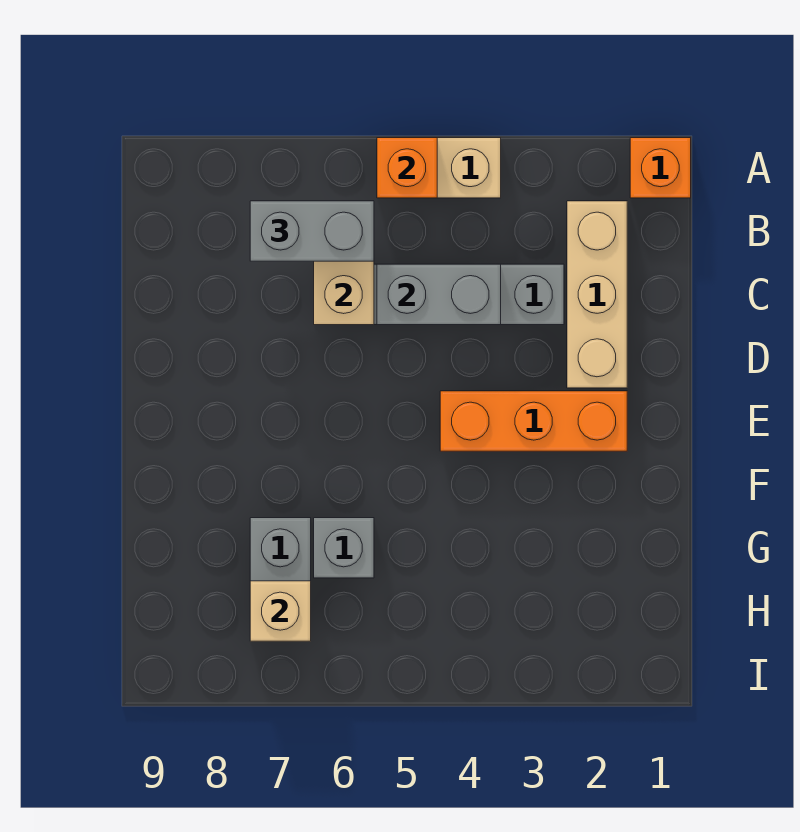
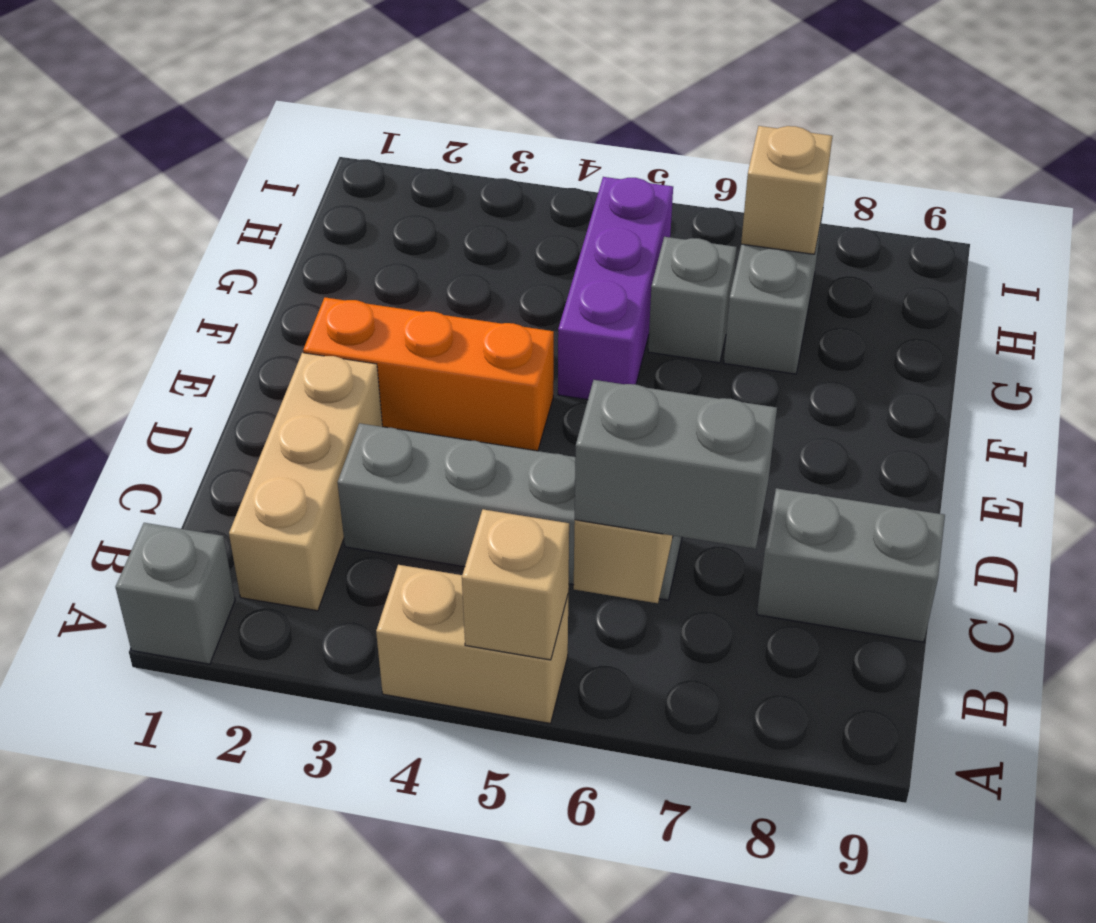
orange 1x1 brick [630,138,691,198] -> grey 1x1 brick [116,523,235,664]
orange 1x1 brick [377,138,437,198] -> tan 1x1 brick [462,509,569,660]
grey 1x2 brick [377,264,501,325] -> grey 1x2 brick moved to [757,488,945,642]
none -> purple 1x3 brick [558,177,673,400]

